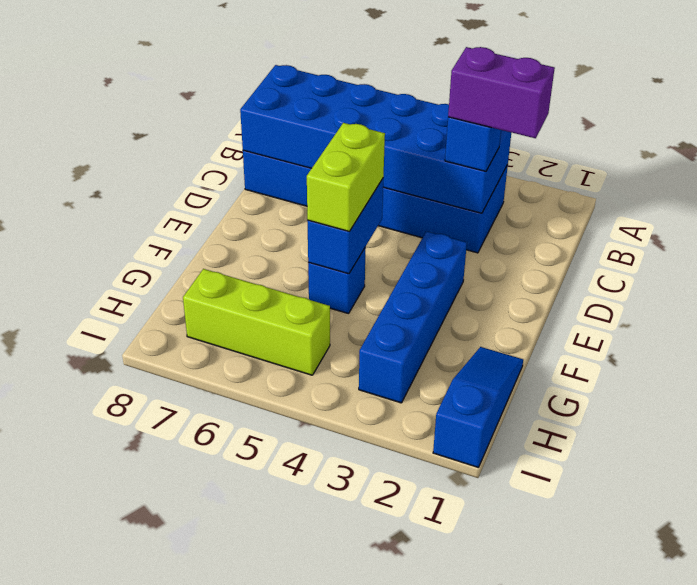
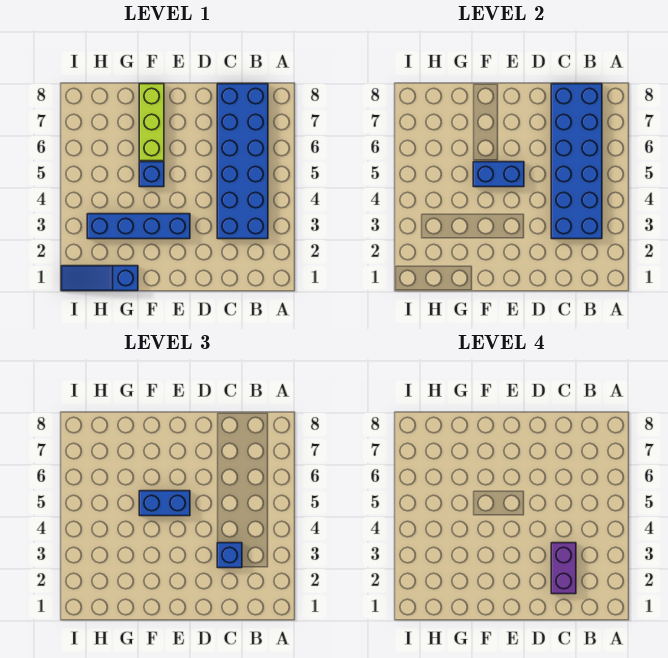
lime 1x2 brick [307,123,385,231] -> blue 1x2 brick [139,491,190,516]
blue 1x3 slope [433,347,523,467] -> blue 1x3 slope turned to [61,266,138,291]
lime 1x3 brick [183,269,330,375] -> lime 1x3 brick moved to [139,84,164,161]

